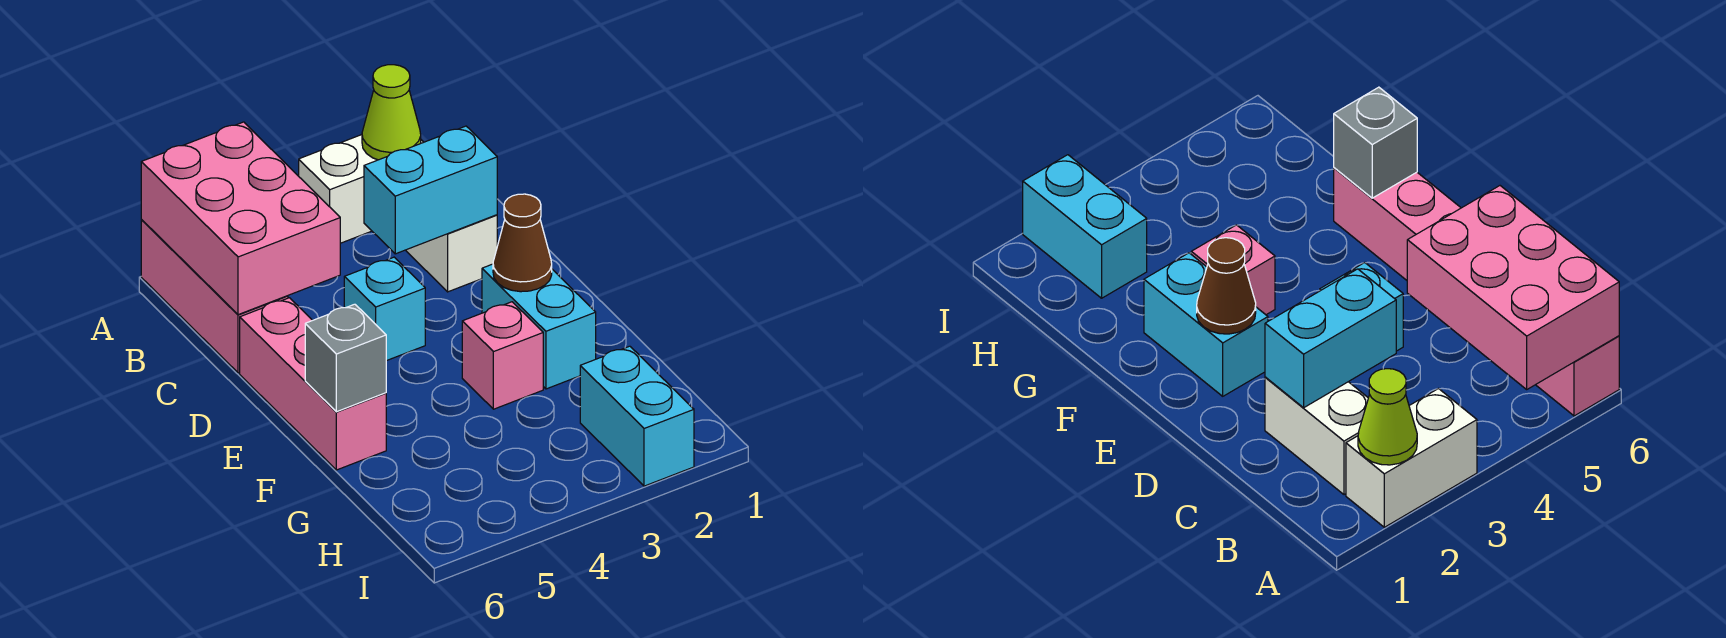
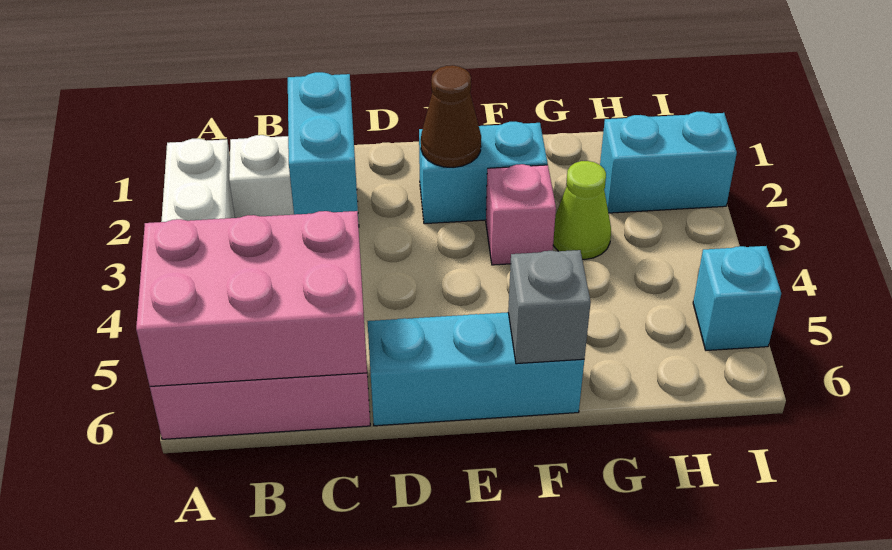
lime 1x1 cone [362,65,421,160] -> lime 1x1 cone moved to [553,161,611,259]
cyan 1x1 brick [344,257,425,361] -> cyan 1x1 brick moved to [693,246,781,350]
pink 1x3 brick [240,298,386,470] -> cyan 1x3 brick [368,312,584,426]

